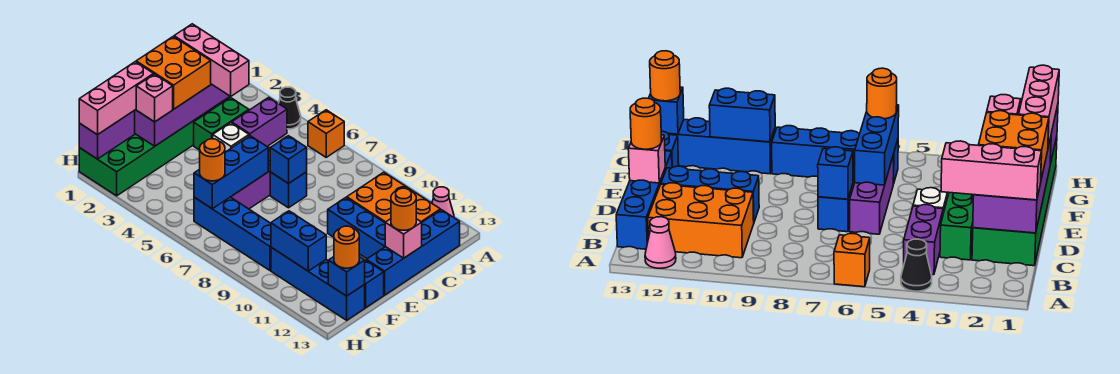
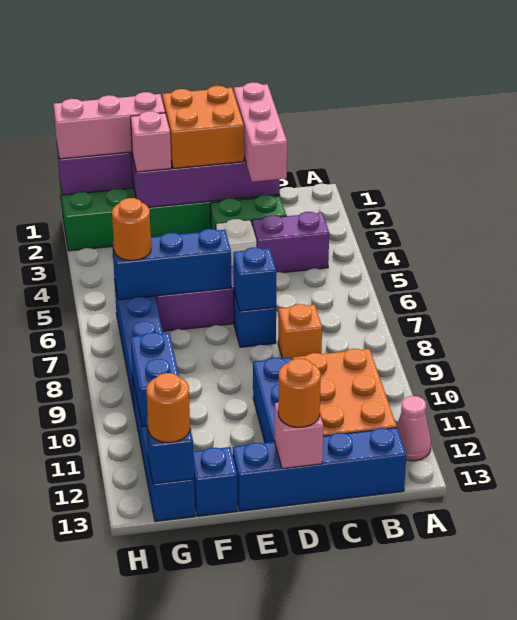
black 1x1 cone [278,87,301,129] -> none
orange 1x1 brick [308,110,344,157] -> orange 1x1 brick moved to [278,304,322,360]

